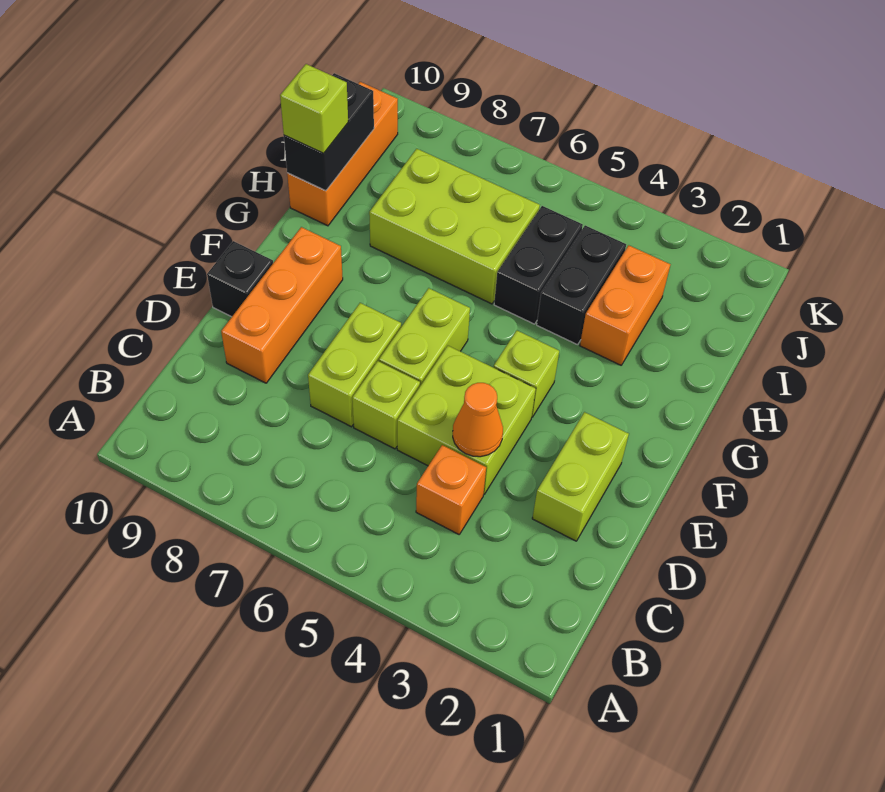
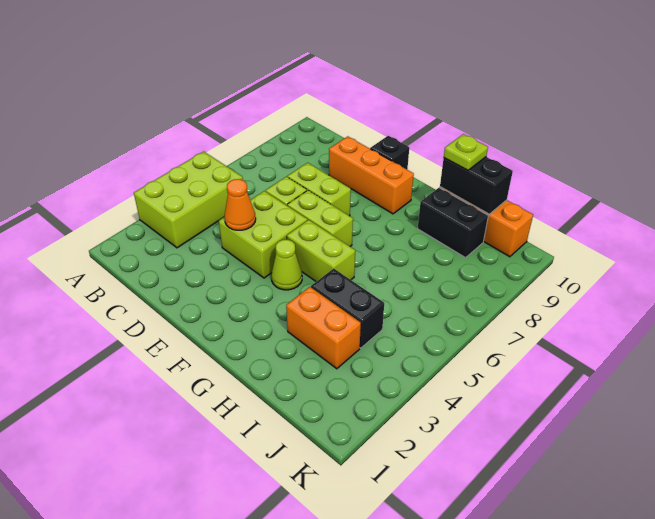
orange 1x1 brick [416,445,486,534] -> none
lime 1x2 brick [532,412,629,541] -> lime 1x2 brick moved to [287,220,355,282]
lime 1x1 brick [493,331,559,417] -> lime 1x1 cone [271,240,302,290]
black 1x2 brick [494,206,583,324] -> black 1x2 brick moved to [418,188,488,258]
lime 2x3 brick [369,149,540,304] -> lime 2x3 brick moved to [134,151,243,248]
lime 1x1 brick [280,64,348,153] -> lime 1x1 plate [444,134,488,170]

